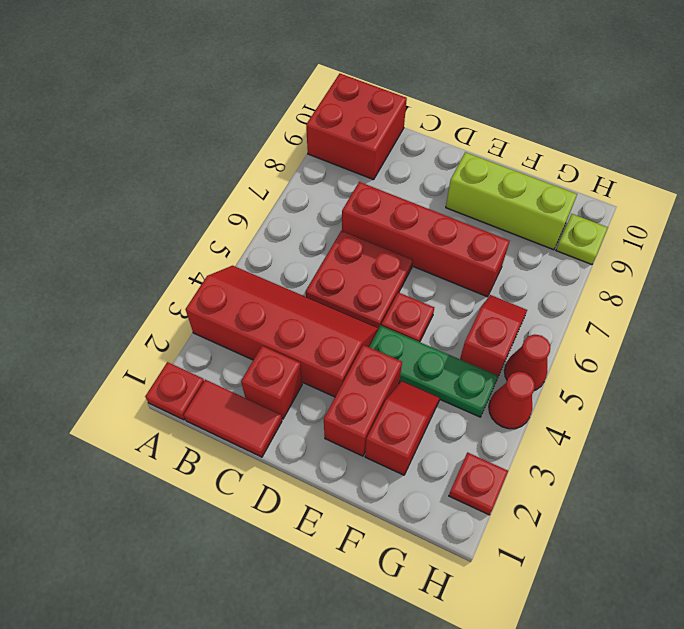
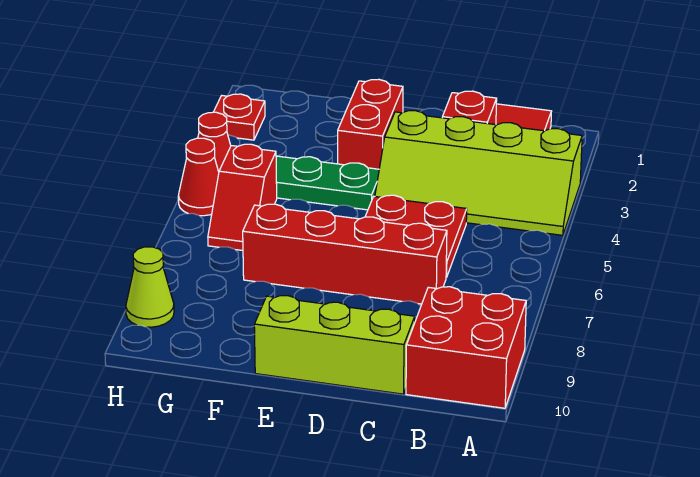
red 1x1 plate [145,362,204,420] -> none
red 2x4 slope [186,266,378,397] -> lime 2x4 slope [375,111,582,235]
red 1x1 plate [381,292,434,342] -> none
lime 1x3 brick [446,152,577,250] -> lime 1x3 brick moved to [254,296,415,394]
red 1x2 slope [365,381,440,475] -> none
lime 1x1 plate [556,214,608,265] -> lime 1x1 cone [126,247,174,327]

